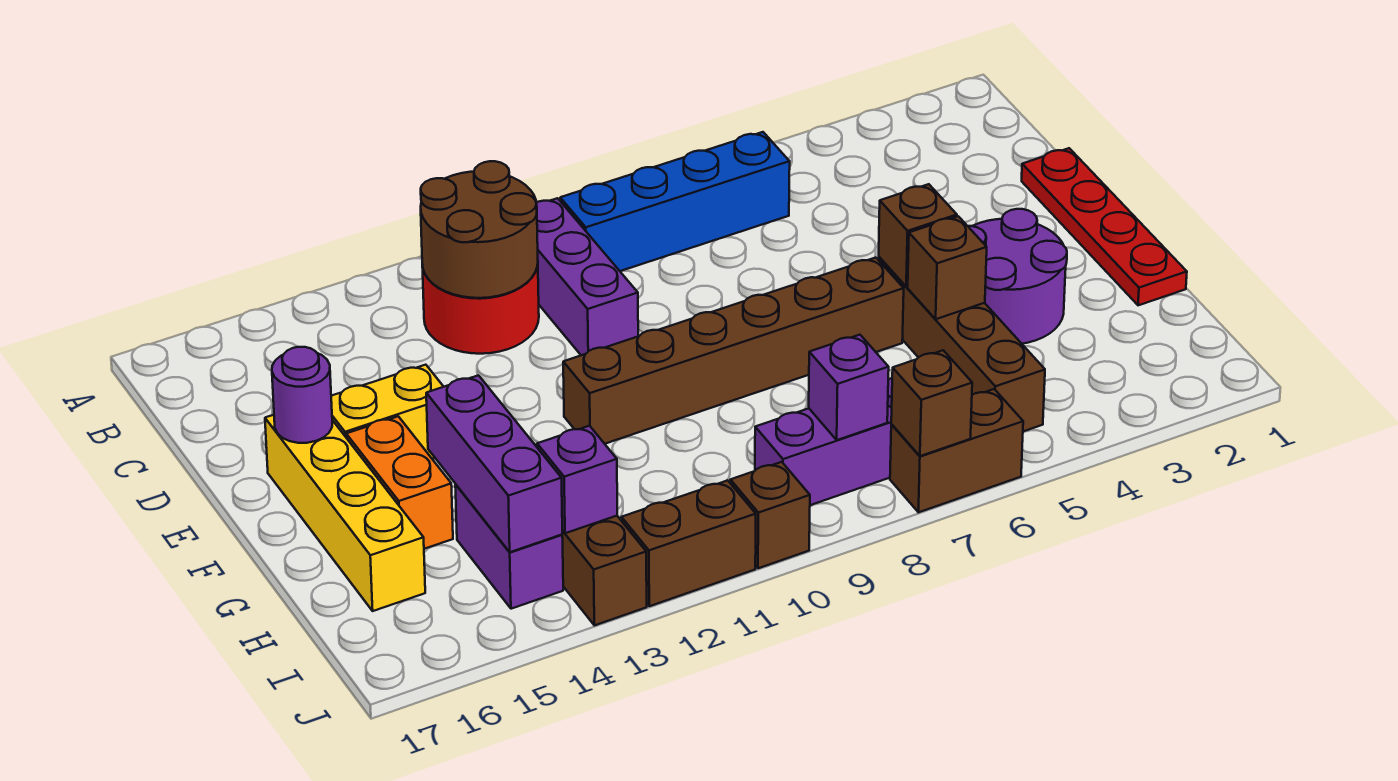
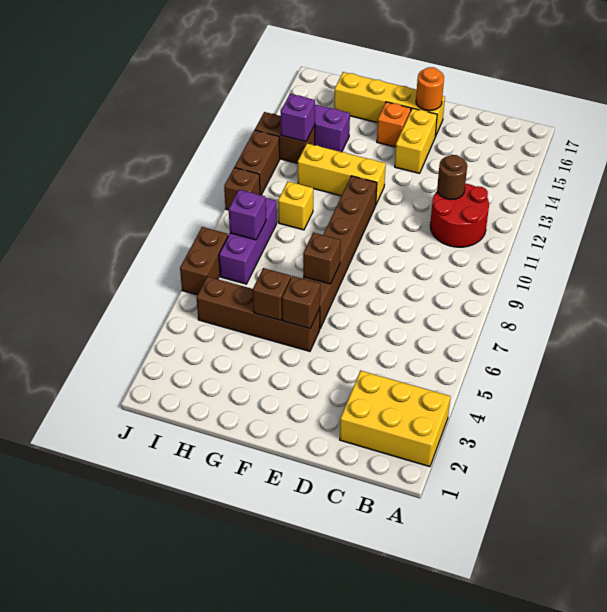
none -> yellow 2x3 brick [340,371,451,467]
blue 1x4 brick [560,132,790,271] -> none
purple 1x3 brick [536,198,638,355] -> none
brown 2x2 round brick [421,161,538,298] -> brown 1x1 round brick [437,155,467,200]
red 1x4 plate [1022,148,1187,305] -> none
purple 1x1 round brick [272,347,332,443] -> orange 1x1 round brick [416,67,444,111]
purple 2x2 round brick [968,209,1067,344] -> none
none -> yellow 1x3 brick [298,143,386,204]
orange 1x2 brick [346,416,453,549] -> orange 1x1 brick [377,102,411,147]
purple 1x3 brick [426,375,562,552] -> none
none -> yellow 1x1 brick [278,182,313,230]
brown 1x1 brick [891,350,972,456] -> brown 1x1 brick moved to [303,233,341,284]

